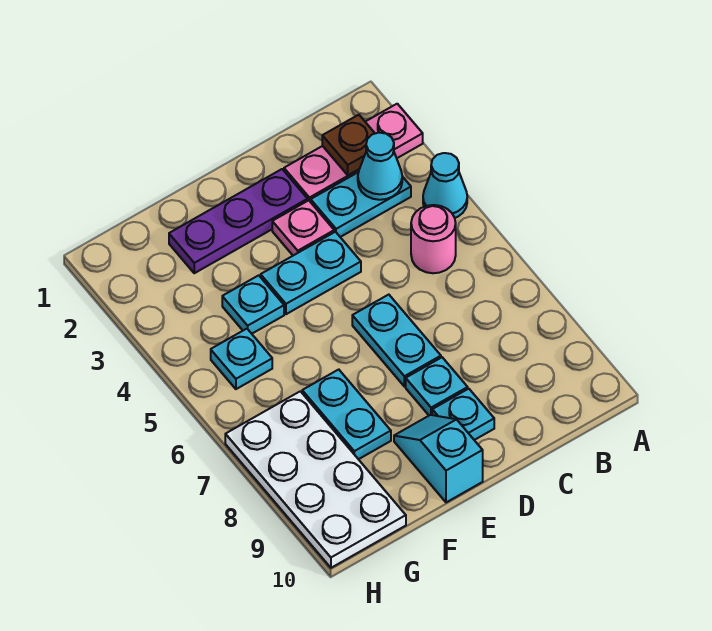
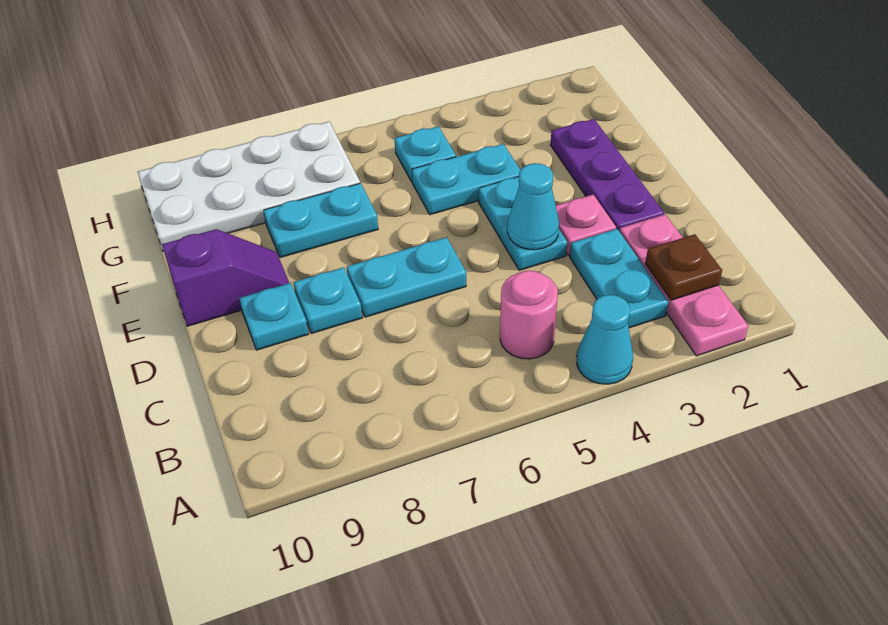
cyan 1x1 cone [358,133,402,200] -> cyan 1x1 cone moved to [507,163,559,250]
cyan 1x2 slope [394,415,483,502] -> purple 1x2 slope [162,229,289,326]
cyan 1x1 plate [222,275,284,334] -> cyan 1x2 plate [412,144,520,215]

